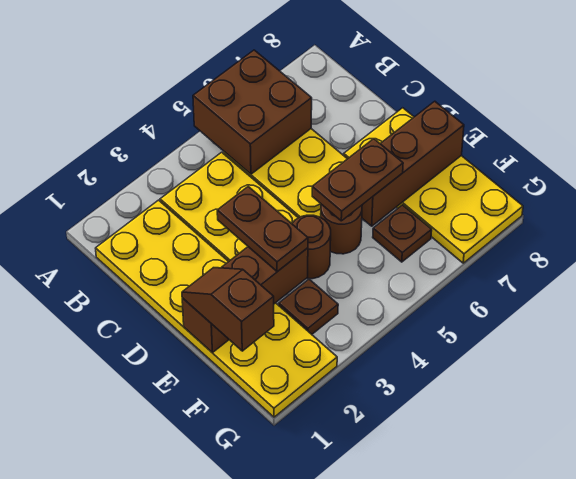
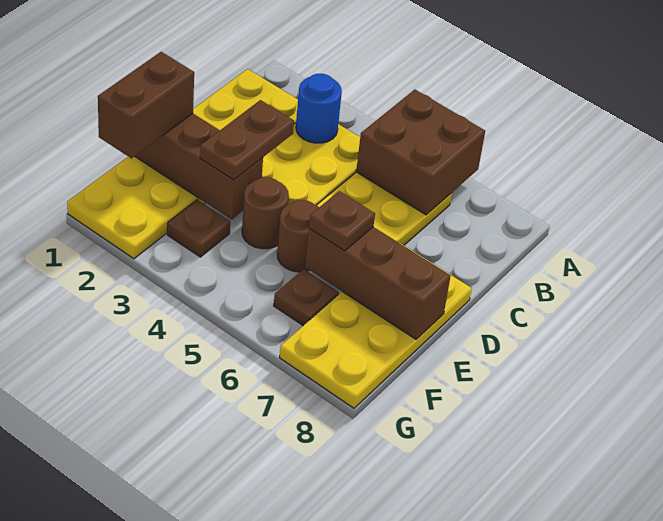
none -> blue 1x1 round brick [296,74,342,143]
brown 1x2 slope [182,268,274,351] -> brown 1x2 brick [98,52,194,158]
brown 1x2 plate [312,139,403,221] -> brown 1x1 plate [309,191,375,251]

